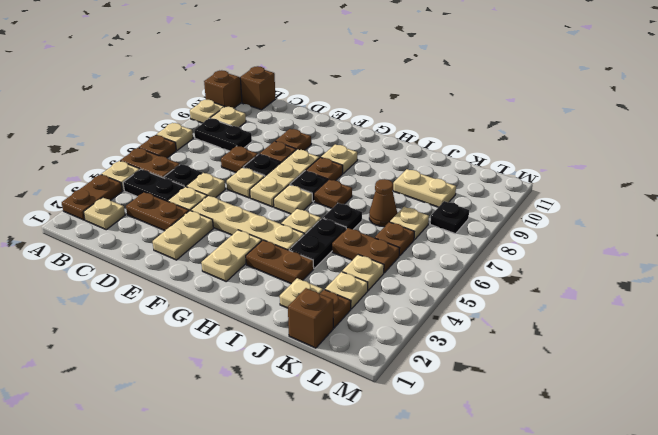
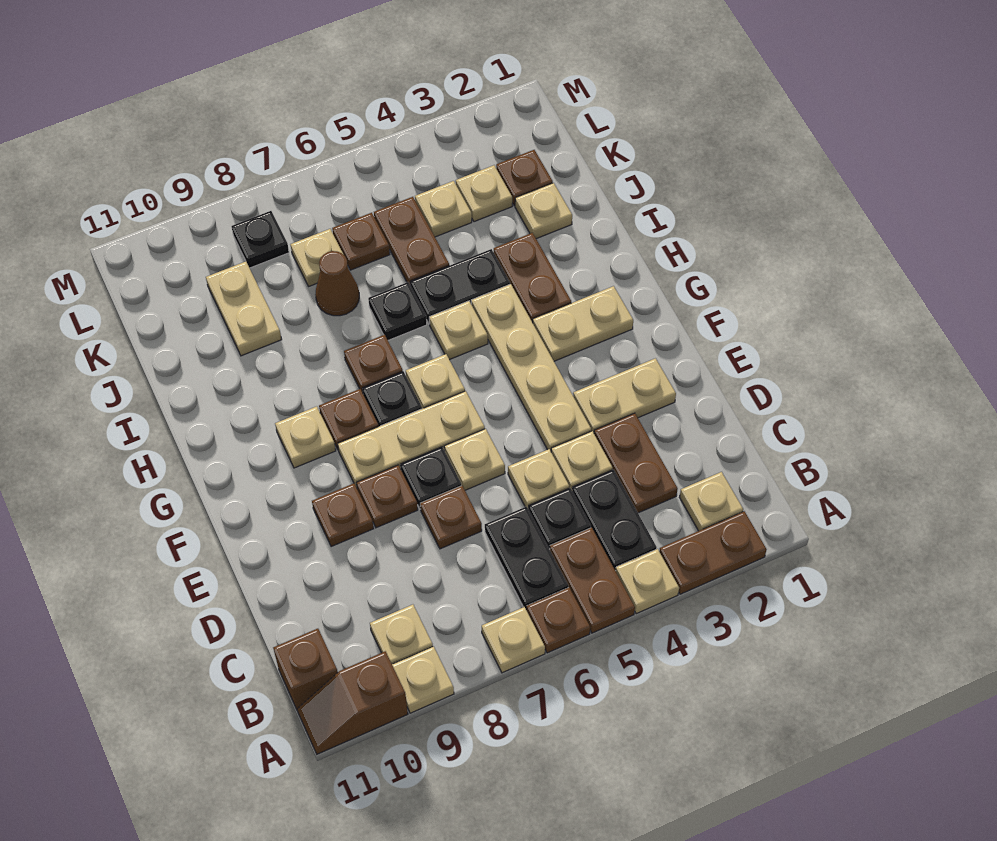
black 1x2 plate [194,118,252,151] -> black 1x2 plate moved to [485,507,568,610]
brown 1x1 brick [288,288,333,348] -> none

